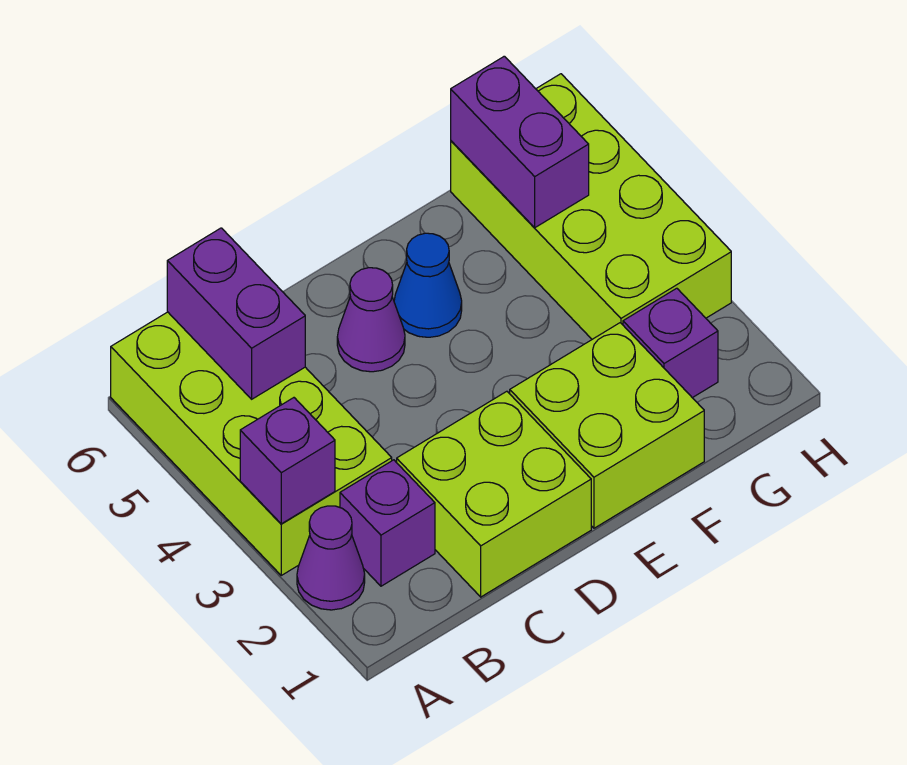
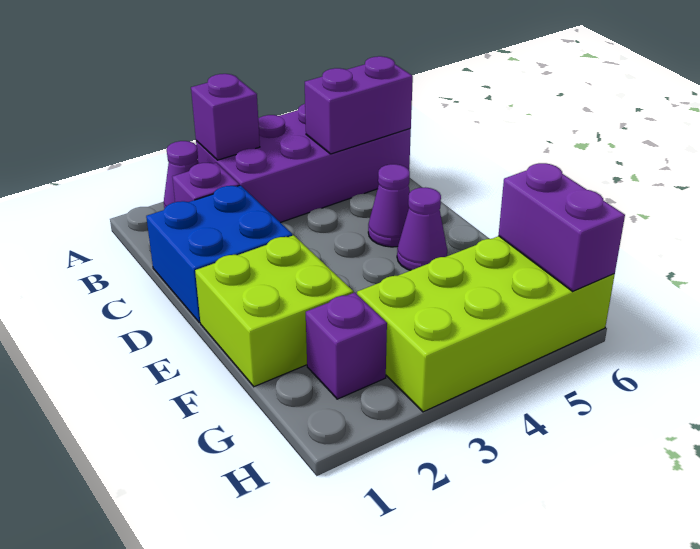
lime 2x4 brick [111,312,392,575] -> purple 2x4 brick [196,104,411,223]
lime 2x2 brick [397,391,591,597] -> blue 2x2 brick [146,185,292,323]
blue 1x1 cone [394,233,462,337] -> purple 1x1 cone [397,187,447,270]
purple 1x2 brick [451,56,589,228] -> purple 1x2 brick turned to [499,163,625,291]

